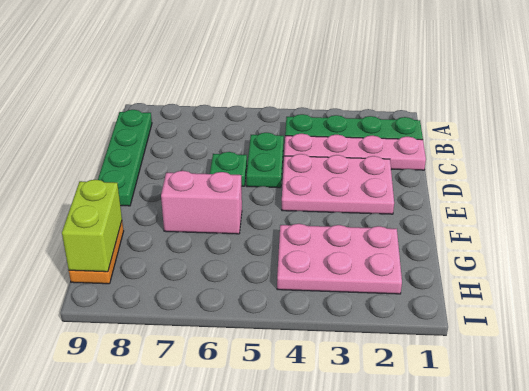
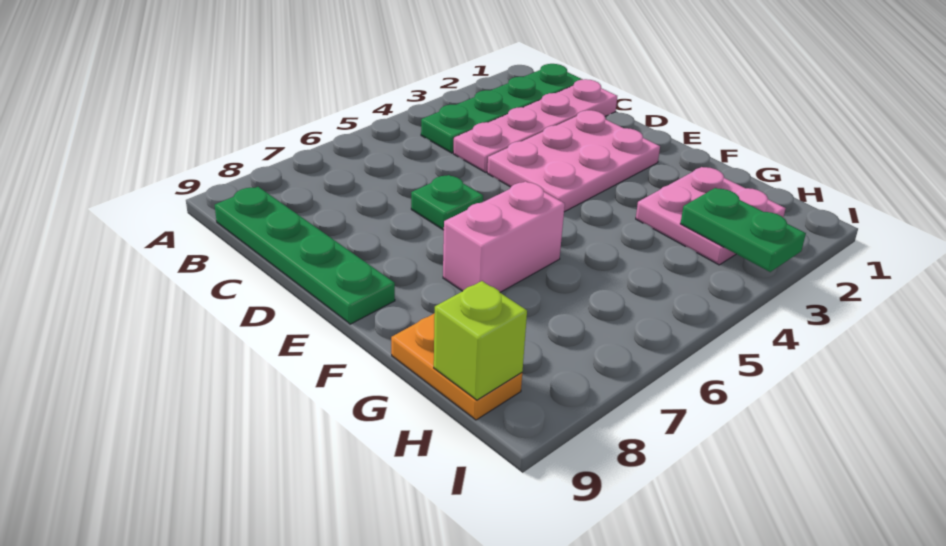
green 1x2 plate [246,133,284,188] -> green 1x2 plate moved to [680,188,806,272]
pink 2x3 plate [277,224,402,294] -> pink 2x2 plate [636,167,786,265]
lime 1x2 brick [62,180,122,272] -> lime 1x1 brick [434,281,527,400]

